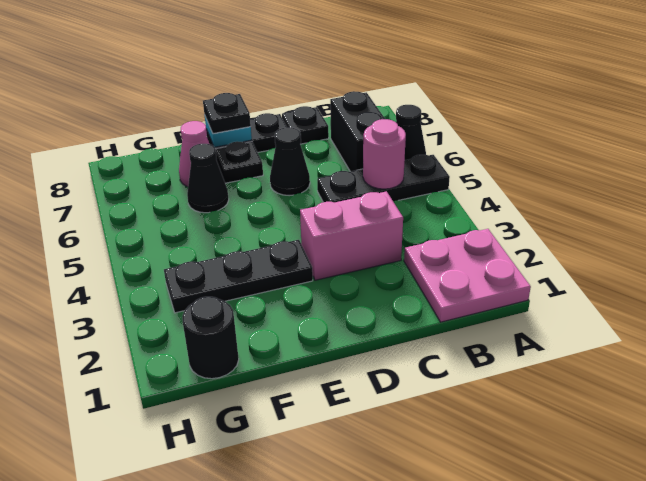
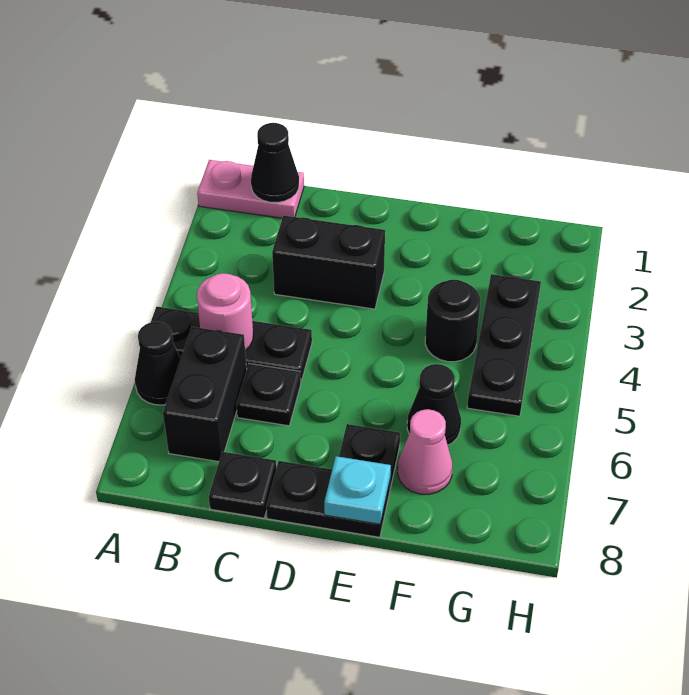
pink 2x2 plate [404,229,531,322] -> pink 1x2 plate [197,160,304,218]
pink 1x2 brick [300,191,403,280] -> black 1x2 brick [272,216,385,309]
black 1x1 cone [270,127,310,196] -> black 1x1 cone moved to [251,123,299,203]
black 1x3 plate [164,240,313,313] -> black 1x3 plate turned to [467,274,541,416]
black 1x1 plate [203,93,251,134] -> black 1x1 plate moved to [236,364,301,426]
black 1x1 round brick [182,297,239,379] -> black 1x1 round brick moved to [425,280,480,362]

